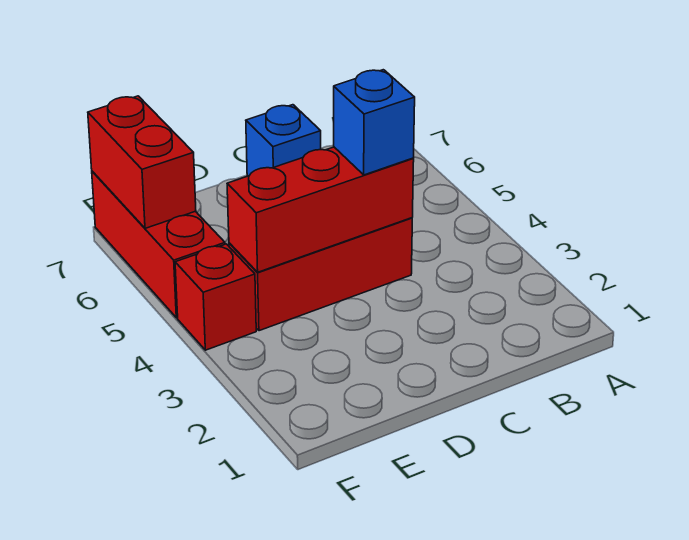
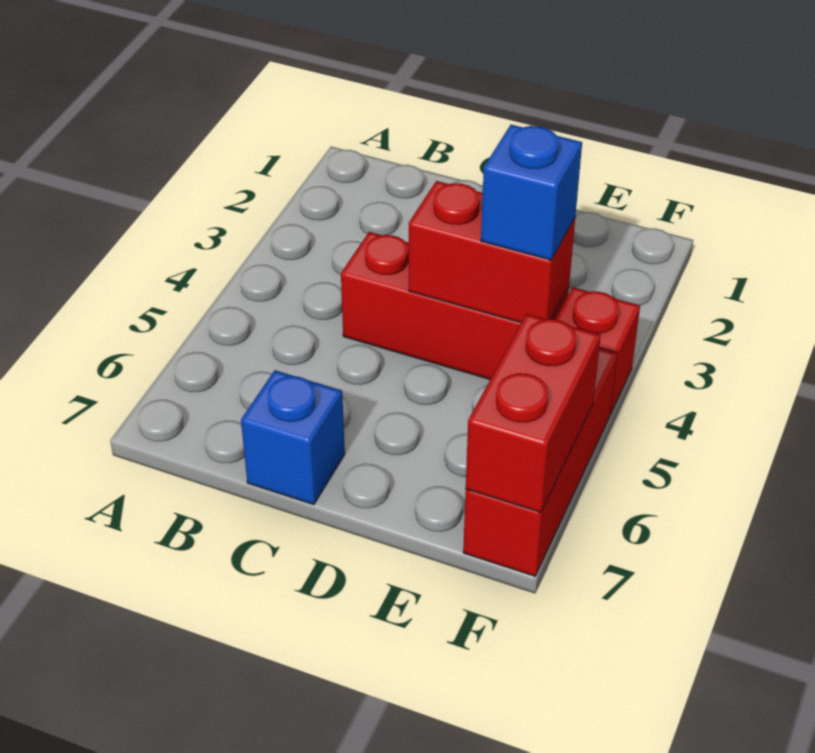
red 1x3 brick [227,147,414,272] -> red 1x2 brick [409,181,575,323]
blue 1x1 brick [334,70,415,175] -> blue 1x1 brick moved to [481,125,582,260]

